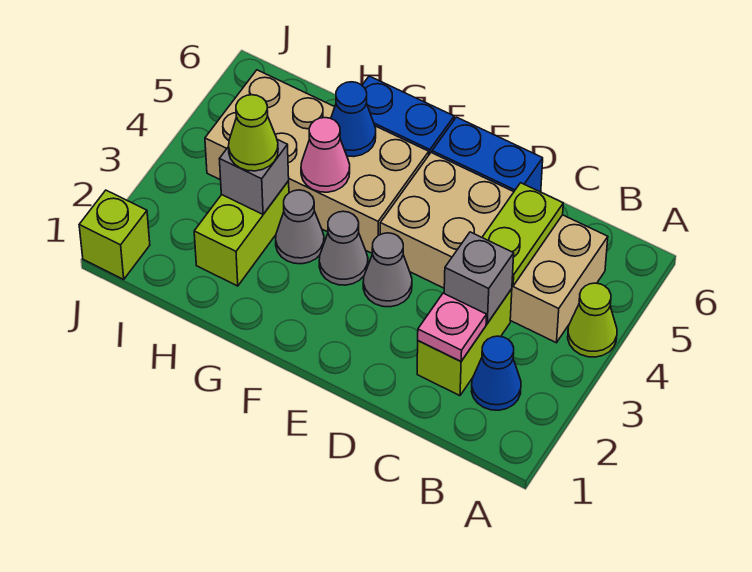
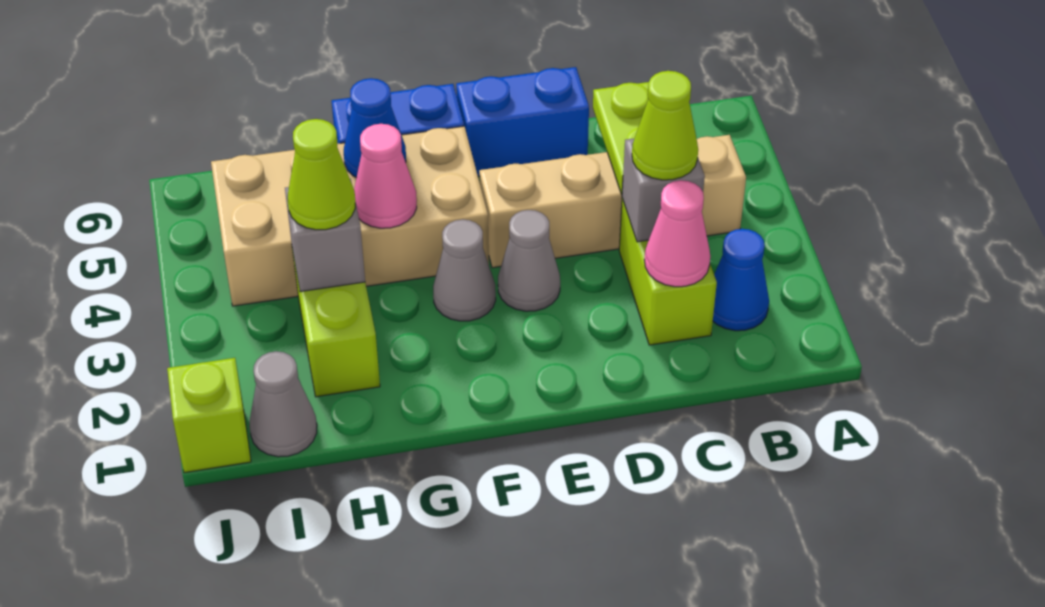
lime 1x1 cone [568,283,617,357] -> lime 1x1 cone moved to [632,71,698,180]
tan 2x4 brick [380,153,608,343] -> tan 1x4 brick [479,135,746,268]
pink 1x1 plate [418,293,487,361] -> pink 1x1 cone [644,180,710,287]
grey 1x1 cone [276,190,324,264] -> grey 1x1 cone moved to [249,351,317,457]

